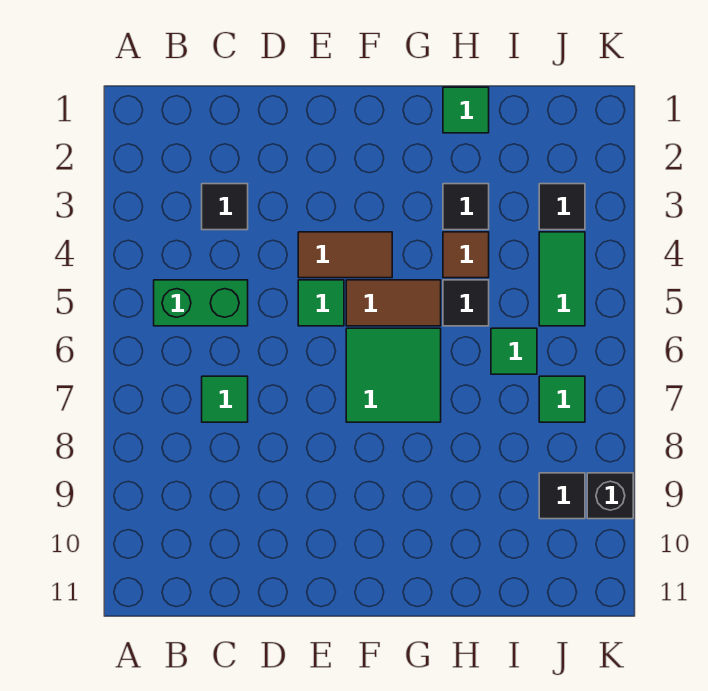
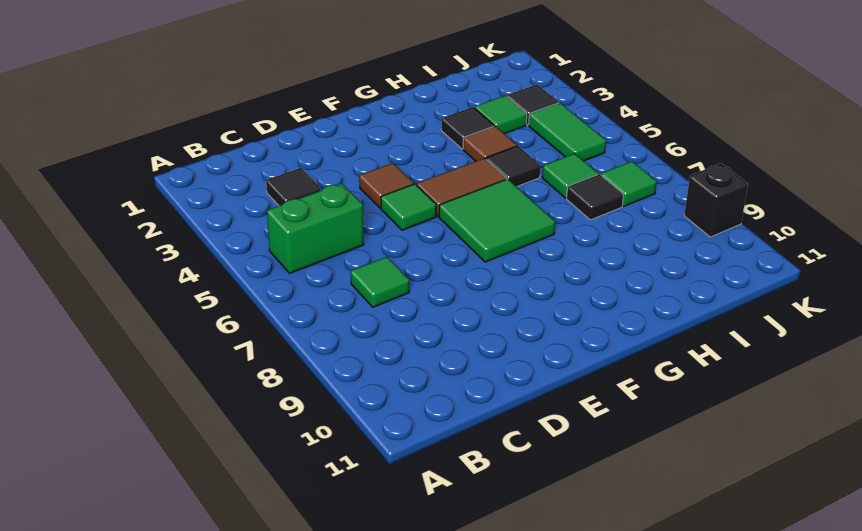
brown 1x2 tile [298,232,392,278] -> brown 1x1 tile [359,163,414,208]
green 1x1 tile [443,87,489,133] -> green 1x1 tile moved to [475,96,527,134]
black 1x1 tile [539,473,585,519] -> black 1x1 tile moved to [567,174,624,220]

